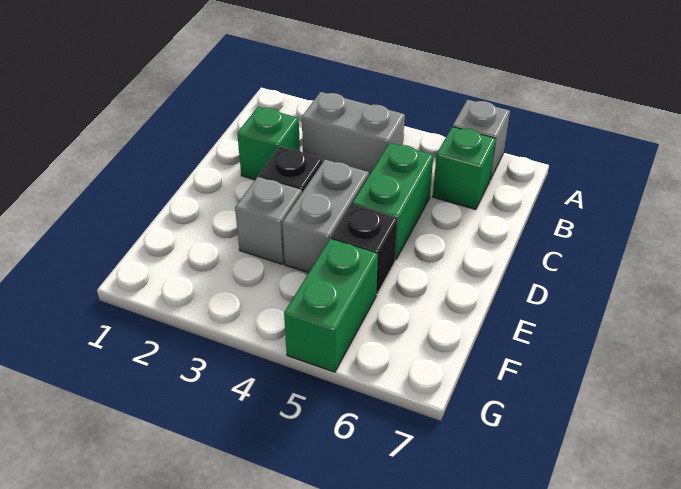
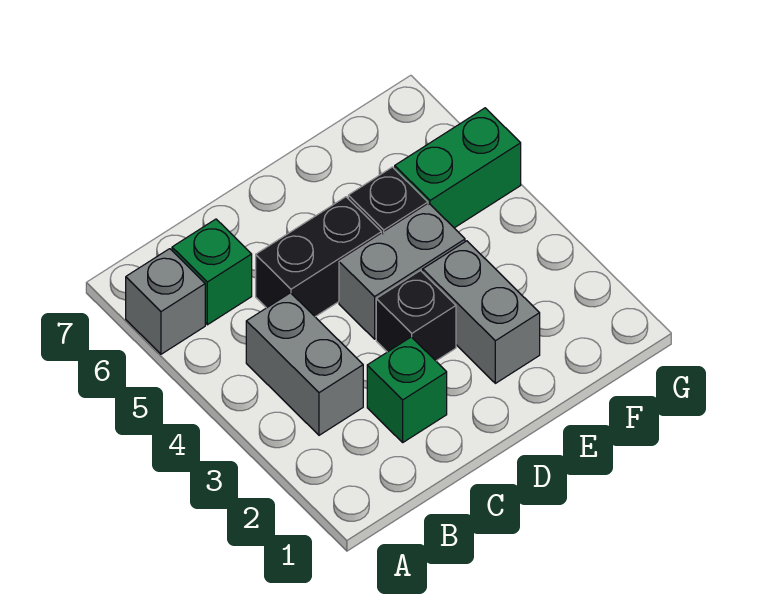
green 1x2 brick [352,143,433,260] -> black 1x2 brick [256,197,382,317]
grey 1x1 brick [235,177,302,264] -> grey 1x2 brick [423,241,540,383]

